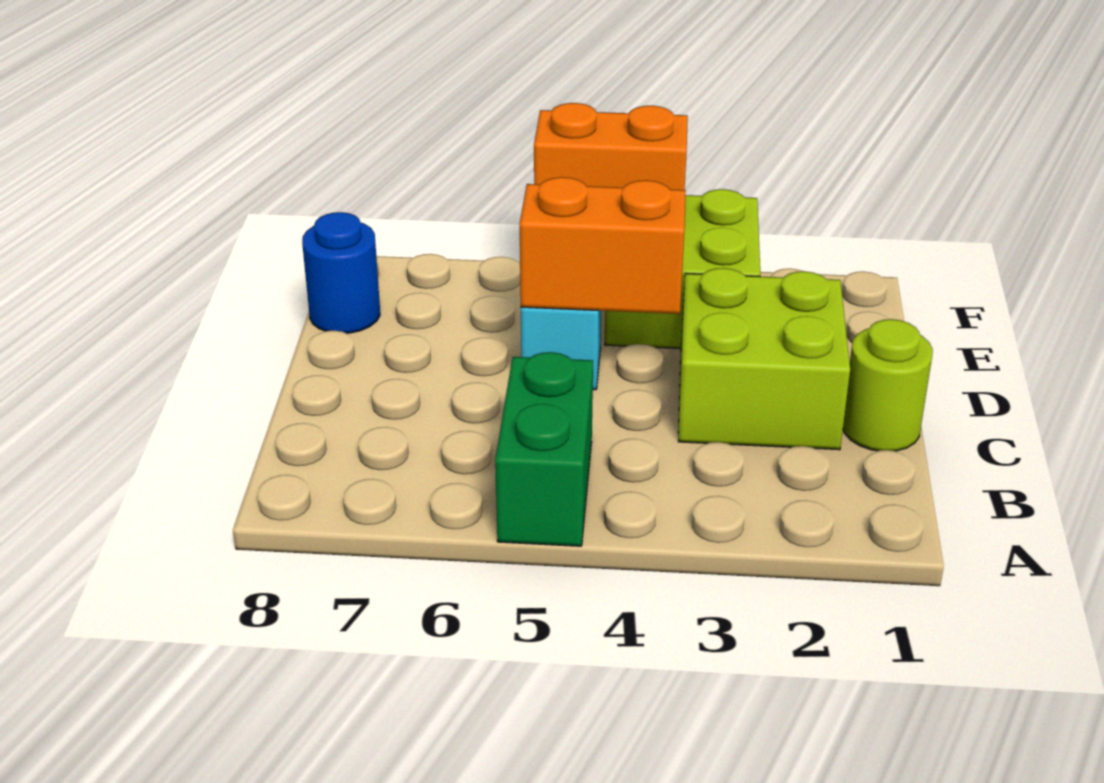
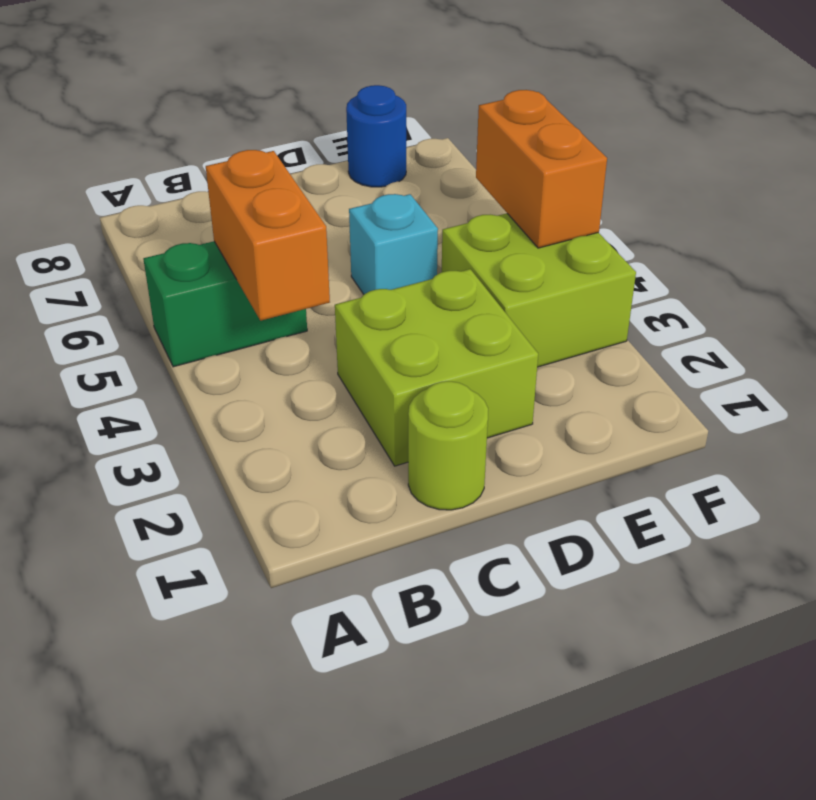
orange 1x2 brick [520,177,686,314] -> orange 1x2 brick moved to [206,150,330,321]

